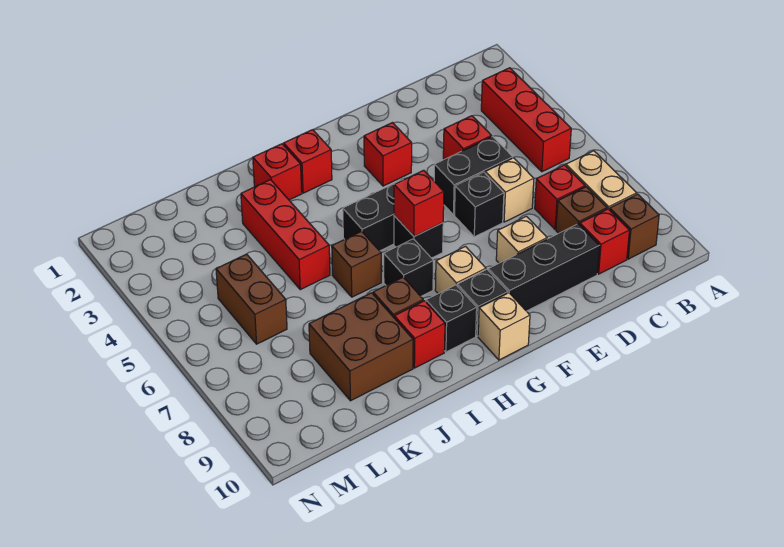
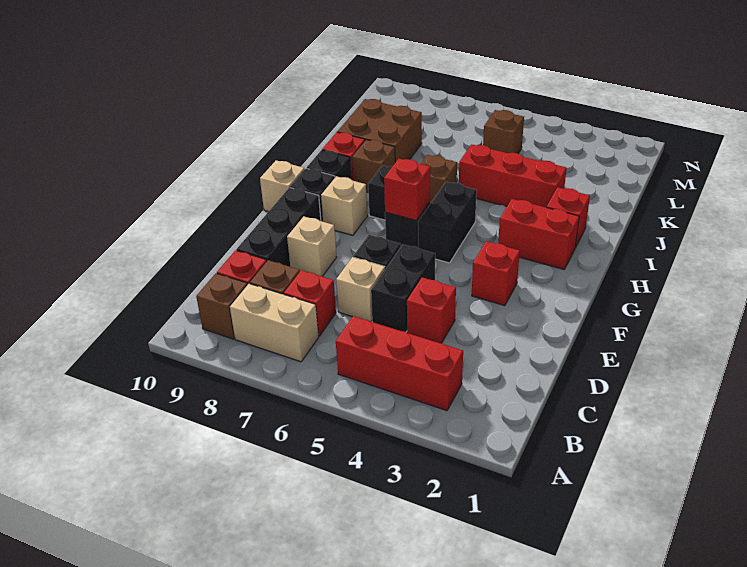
red 1x1 brick [284,130,332,193] -> red 1x2 brick [498,199,579,269]
brown 1x2 brick [216,254,287,344] -> brown 1x1 brick [483,110,524,153]

